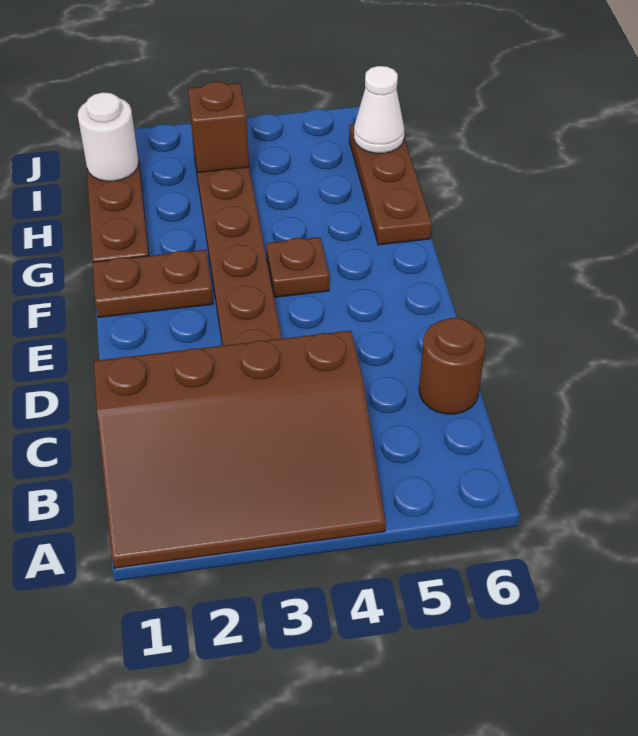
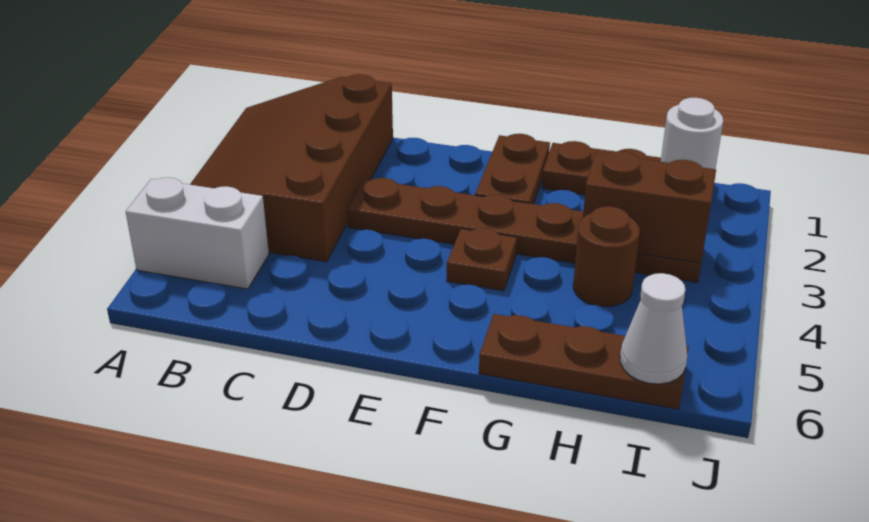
none -> white 1x2 brick [126,178,269,289]
brown 1x1 round brick [419,318,486,414] -> brown 1x1 round brick moved to [573,206,640,307]
brown 1x1 brick [188,82,249,172] -> brown 1x2 brick [583,151,716,263]

